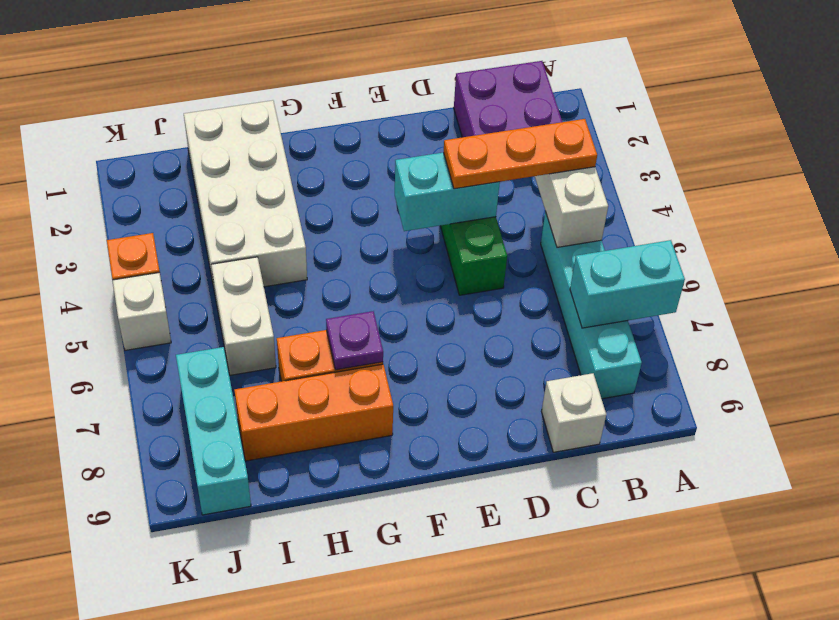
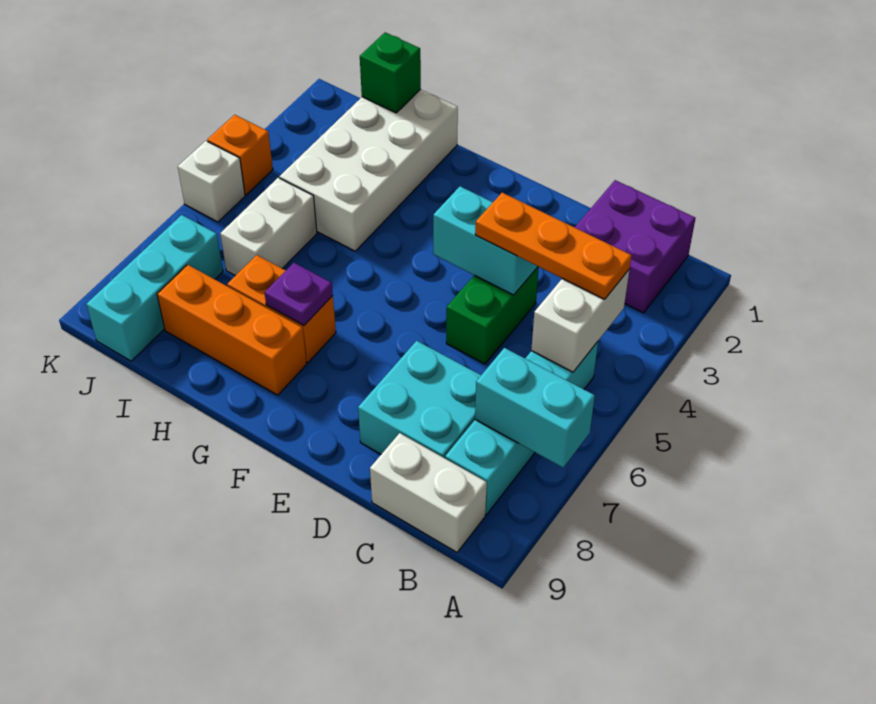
none -> cyan 2x2 brick [358,341,481,458]
white 1x1 brick [541,373,606,452] -> white 1x2 brick [370,433,487,552]
none -> green 1x1 brick [360,32,421,113]

